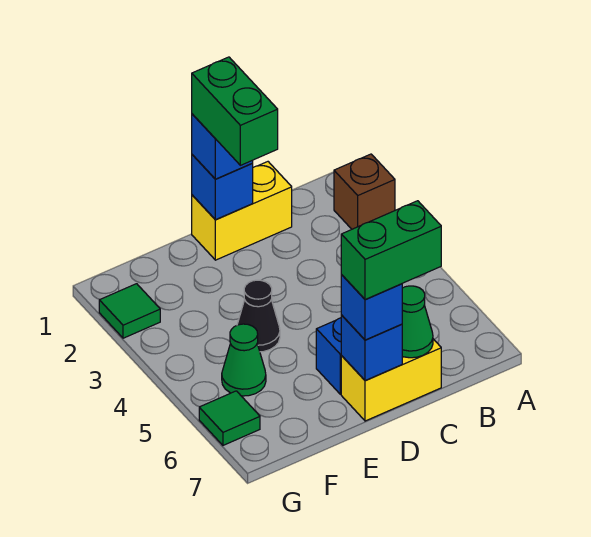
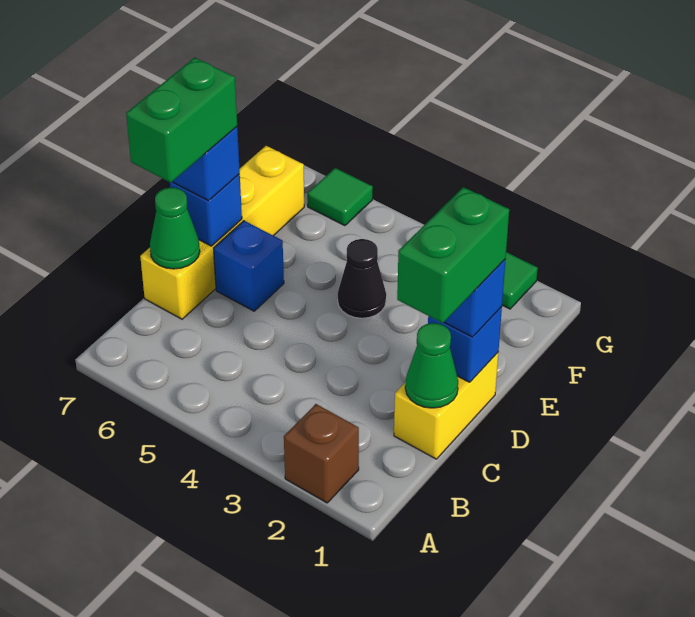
yellow 1x2 brick [341,339,441,421] -> yellow 1x4 brick [140,146,304,319]
green 1x2 brick [192,57,278,165] -> green 1x2 brick turned to [397,187,509,323]
green 1x1 cone [222,324,266,396] -> green 1x1 cone moved to [405,323,458,408]

